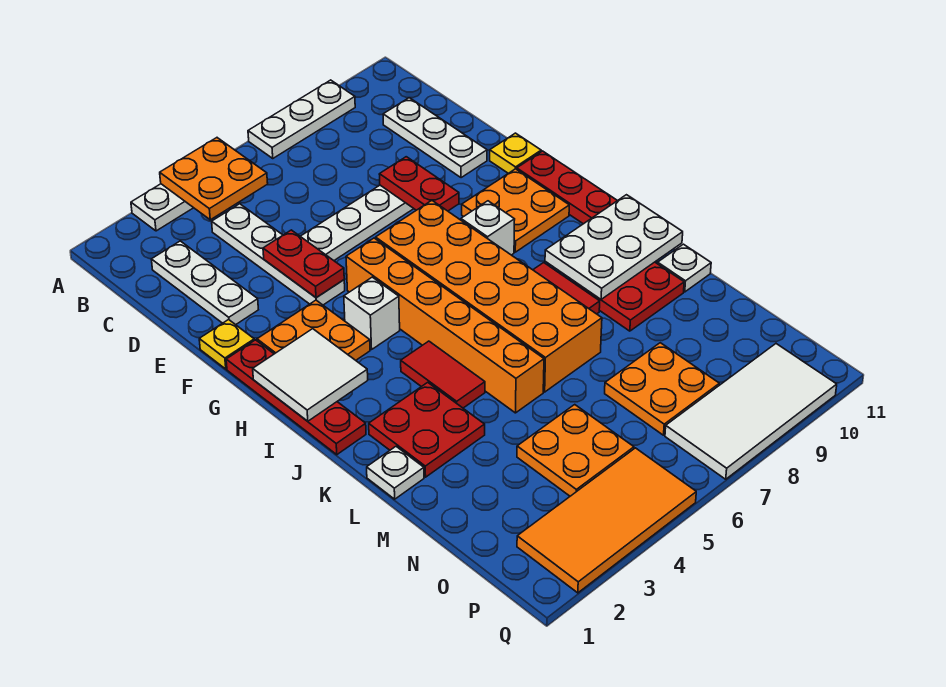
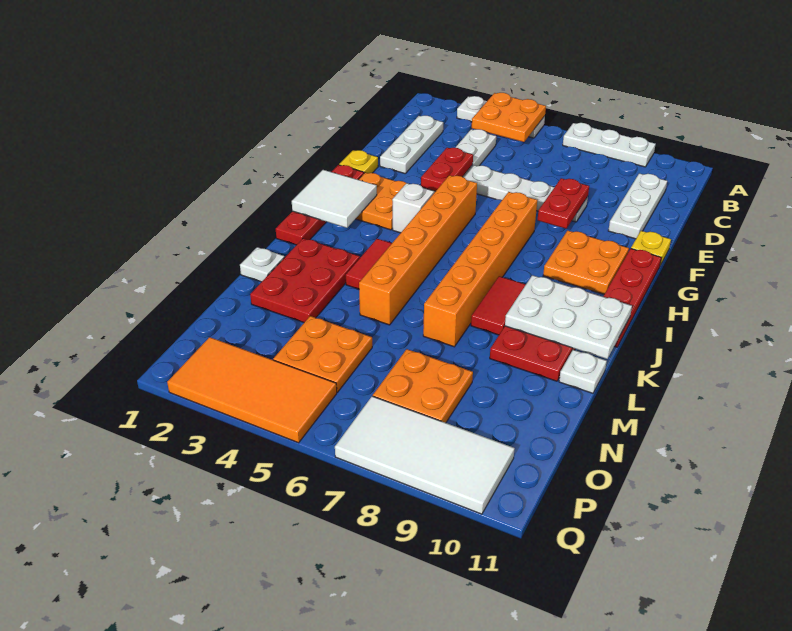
orange 2x6 brick [376,201,602,392] -> orange 1x6 brick [423,192,537,347]
white 1x1 brick [461,201,515,255] -> none
red 2x2 plate [369,382,485,477] -> red 2x3 plate [250,238,360,322]

